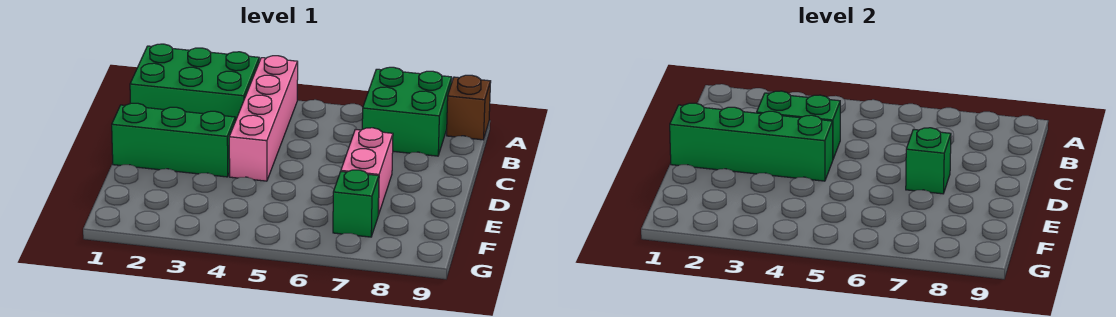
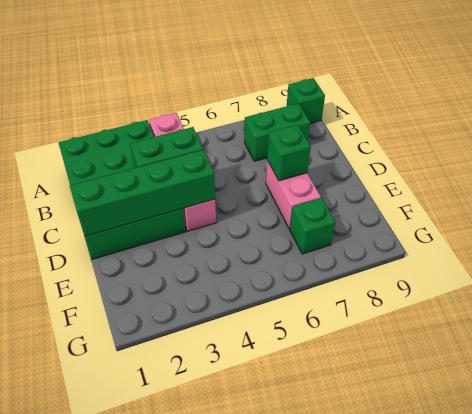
green 2x2 brick [362,67,452,156] -> green 1x2 brick [244,103,310,161]
brown 1x1 brick [447,75,491,140] -> green 1x1 brick [287,78,325,123]

